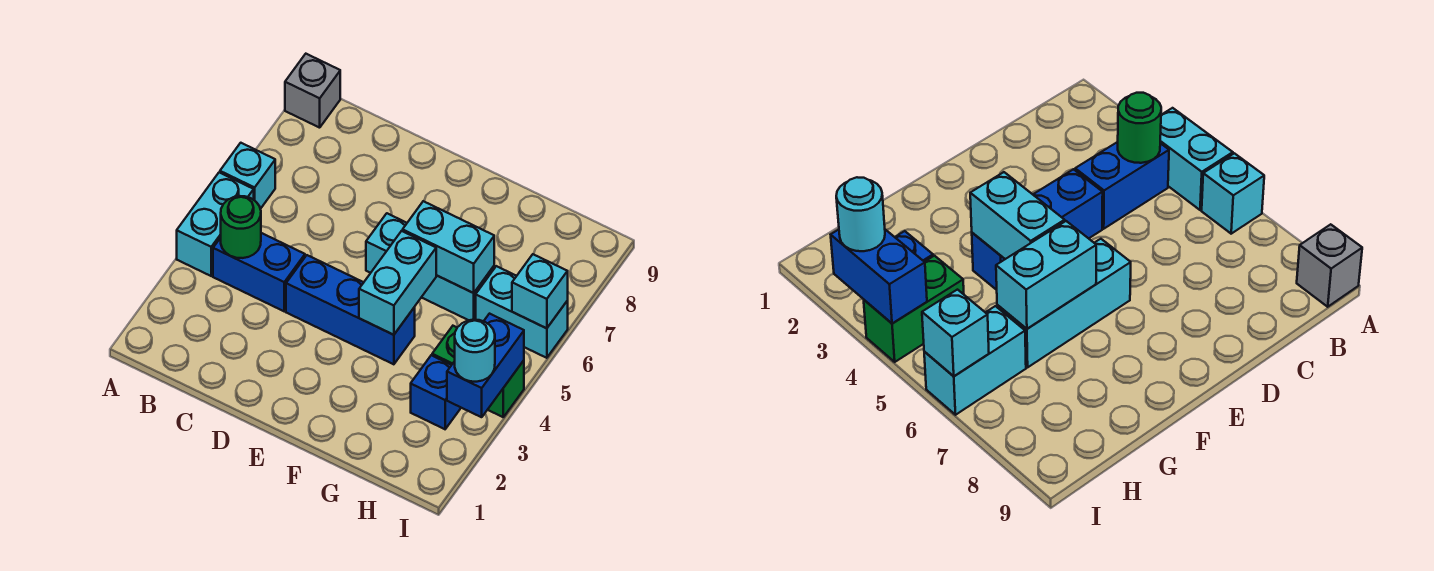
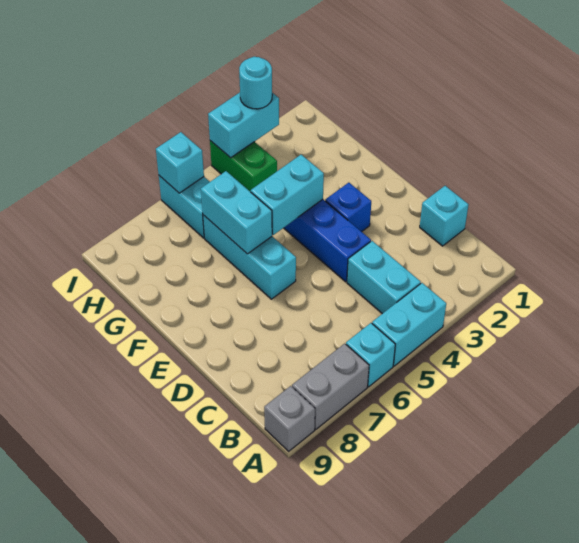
none -> grey 1x2 brick [292,344,369,429]
blue 1x2 brick [213,233,305,311] -> cyan 1x2 brick [347,241,421,314]
green 1x1 round brick [221,196,261,258] -> none
none -> cyan 1x1 brick [420,186,469,246]
blue 1x1 brick [411,355,461,429] -> blue 1x1 brick moved to [325,183,371,232]
blue 1x2 brick [447,314,524,417] -> cyan 1x2 brick [208,93,279,158]

